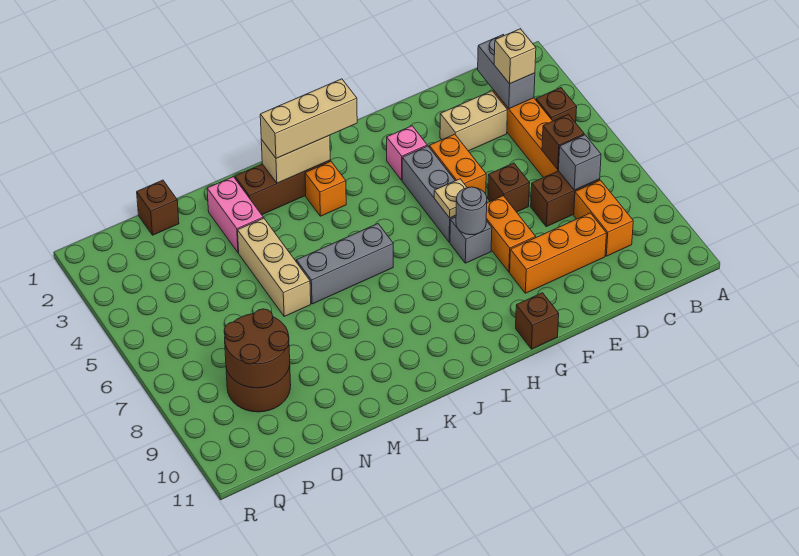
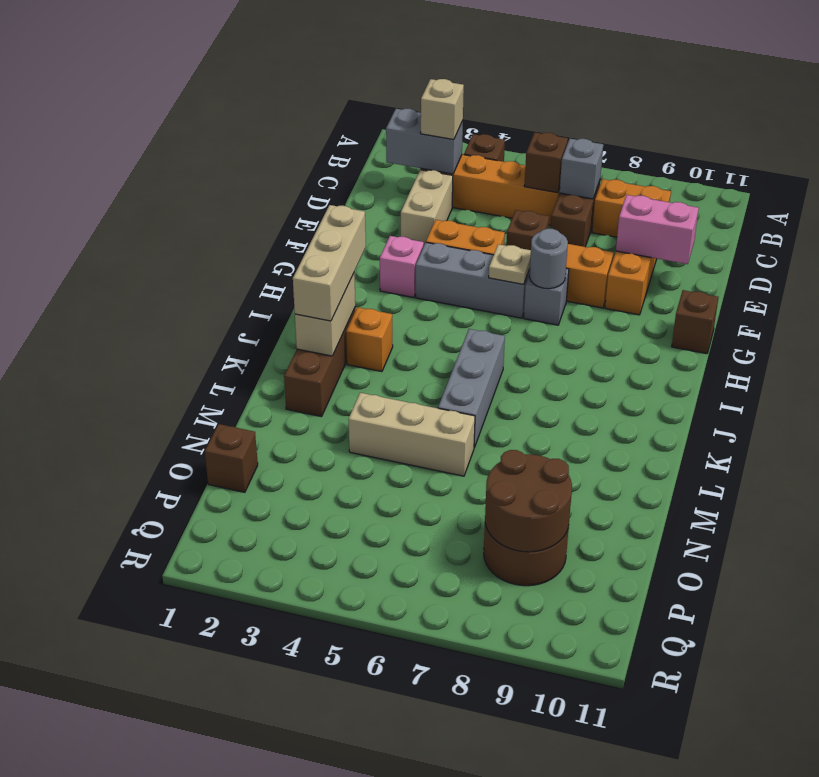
pink 1x2 brick [207,177,263,253] -> pink 1x2 brick moved to [616,195,699,264]

